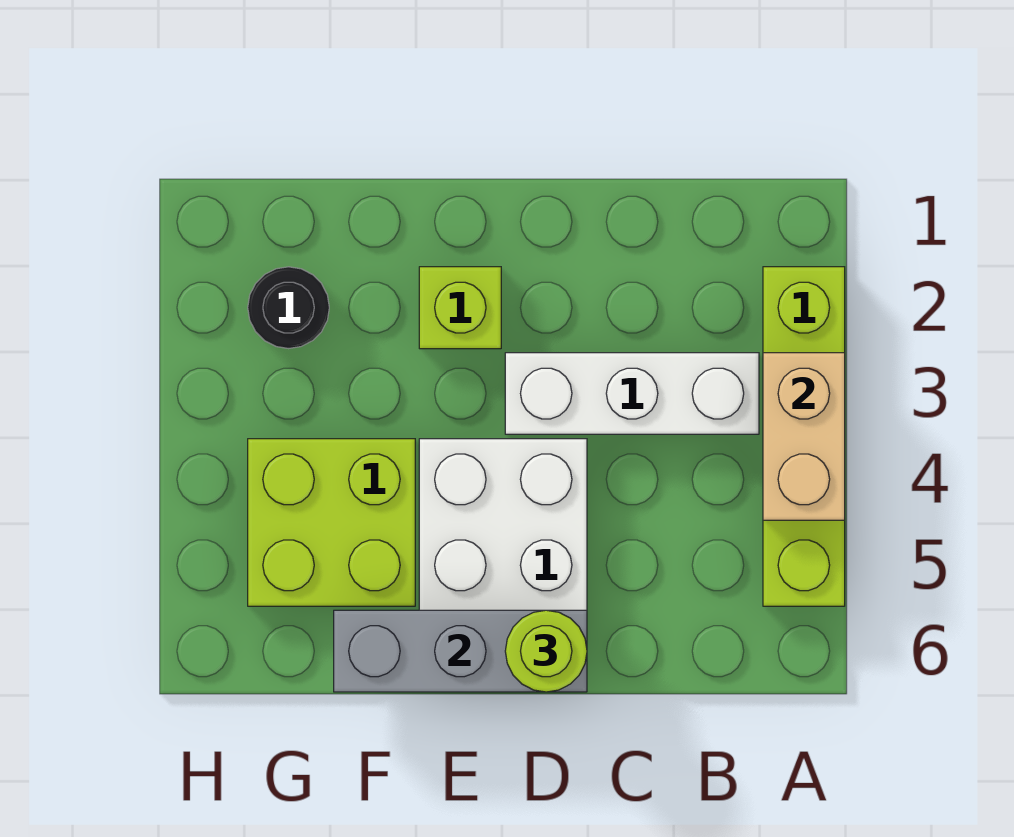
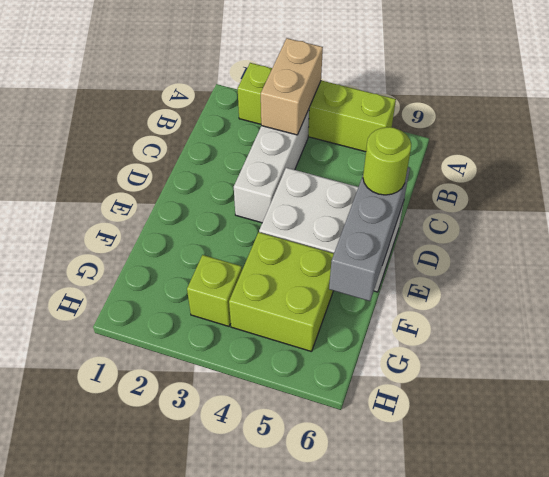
tan 1x2 brick [763,353,845,520] -> tan 1x2 brick turned to [261,38,323,135]
lime 1x1 brick [419,267,501,349] -> lime 1x1 brick moved to [187,255,242,326]
black 1x1 round brick [248,267,329,349] -> none

